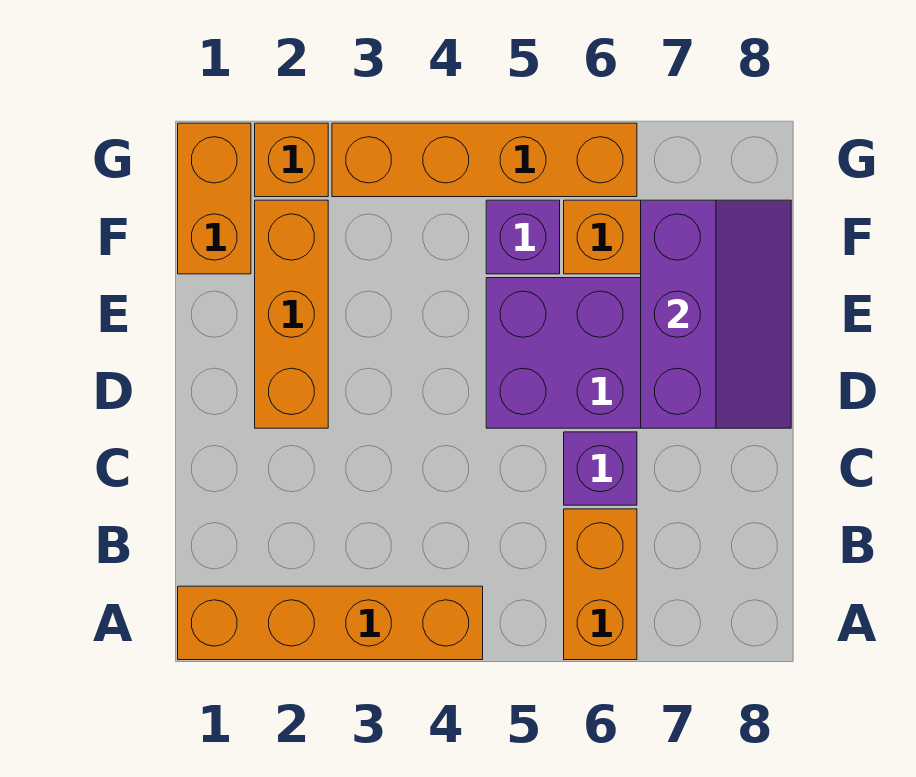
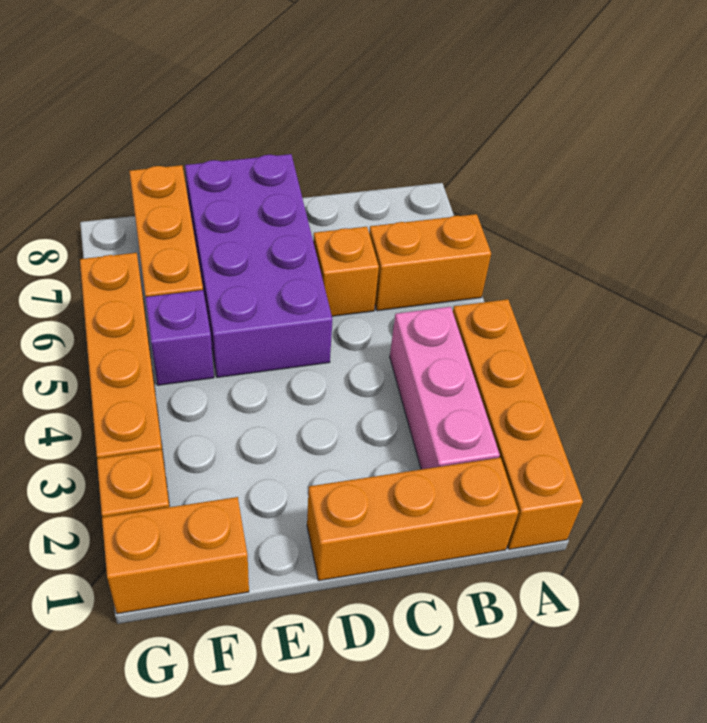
none -> pink 1x3 brick [390,307,500,469]
purple 1x1 brick [564,432,637,505] -> orange 1x1 brick [313,227,379,316]
orange 1x3 brick [255,200,328,428] -> orange 1x3 brick moved to [307,458,518,581]
purple 2x3 slope [641,200,791,428] -> none

